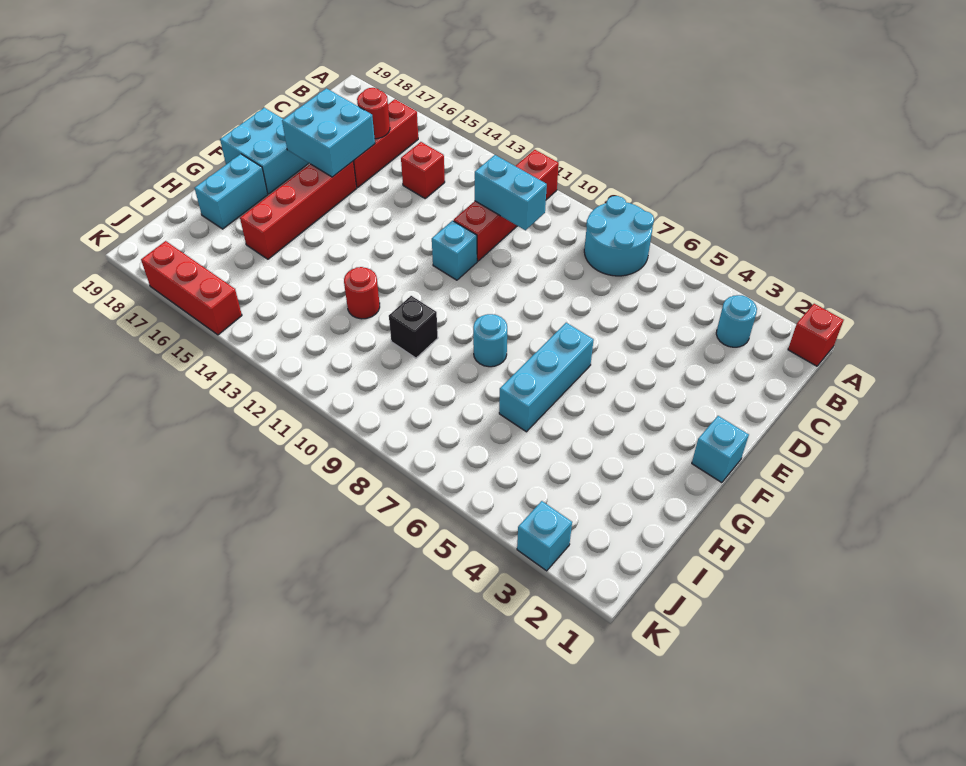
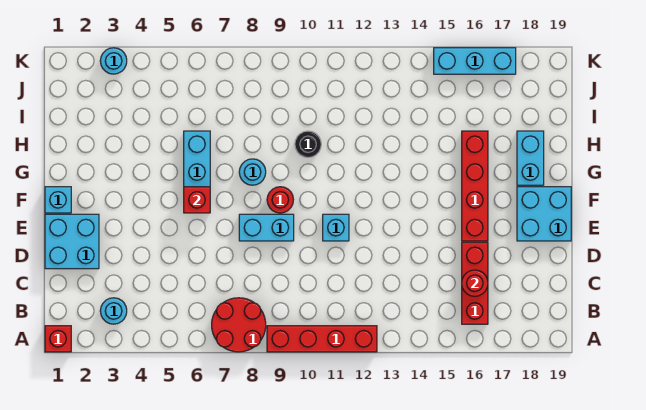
cyan 2x2 round brick [584,196,654,276] -> red 2x2 round brick [212,298,266,352]
red 1x4 brick [454,150,559,261] -> red 1x4 brick turned to [267,326,377,352]
cyan 1x2 brick [475,155,547,230] -> cyan 1x2 brick moved to [239,214,294,241]
red 1x1 brick [401,142,445,198] -> red 1x1 brick moved to [184,187,210,213]
cyan 2x2 brick [282,88,375,177] -> cyan 2x2 brick moved to [45,214,99,269]
black 1x1 brick [389,296,438,358] -> black 1x1 round brick [295,131,321,157]
red 1x1 round brick [344,267,380,319] -> red 1x1 round brick moved to [267,187,293,213]
cyan 1x1 brick [517,501,572,571] -> cyan 1x1 round brick [100,48,127,74]
red 1x3 brick [141,241,242,335] -> cyan 1x3 brick [434,48,516,74]

